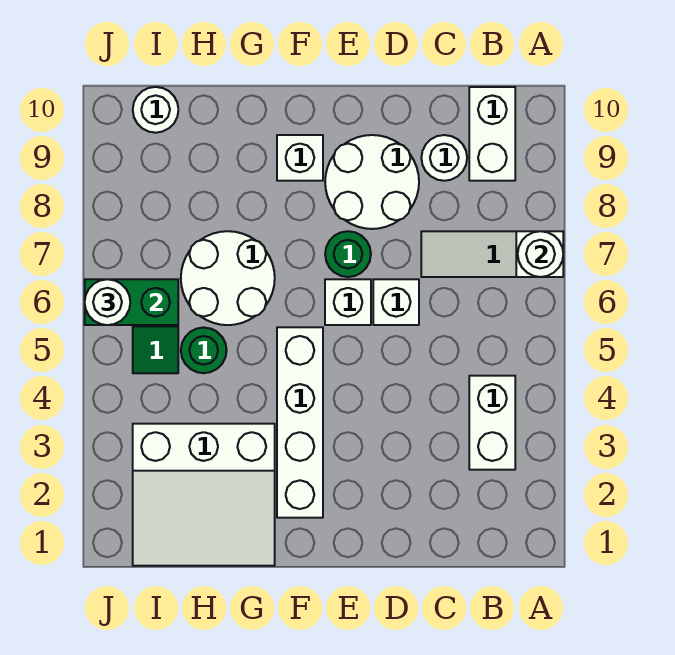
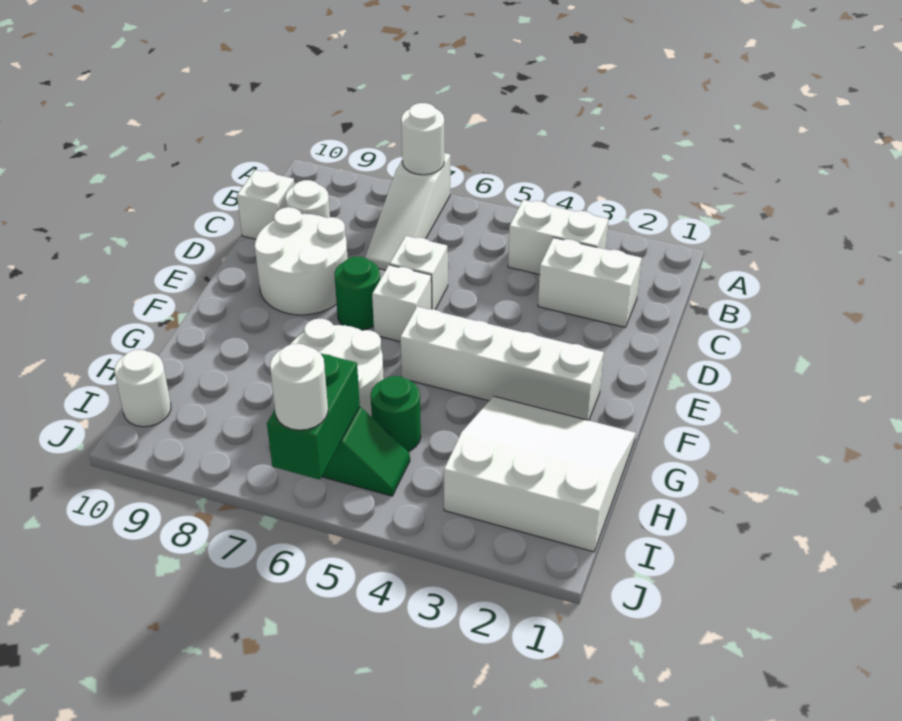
white 1x2 brick [469,87,515,181] -> white 1x2 brick moved to [538,238,642,327]
white 1x1 brick [277,135,323,181] -> white 1x1 brick moved to [237,170,294,239]
white 3x3 slope [133,424,275,566] -> white 3x3 slope turned to [444,396,636,552]

